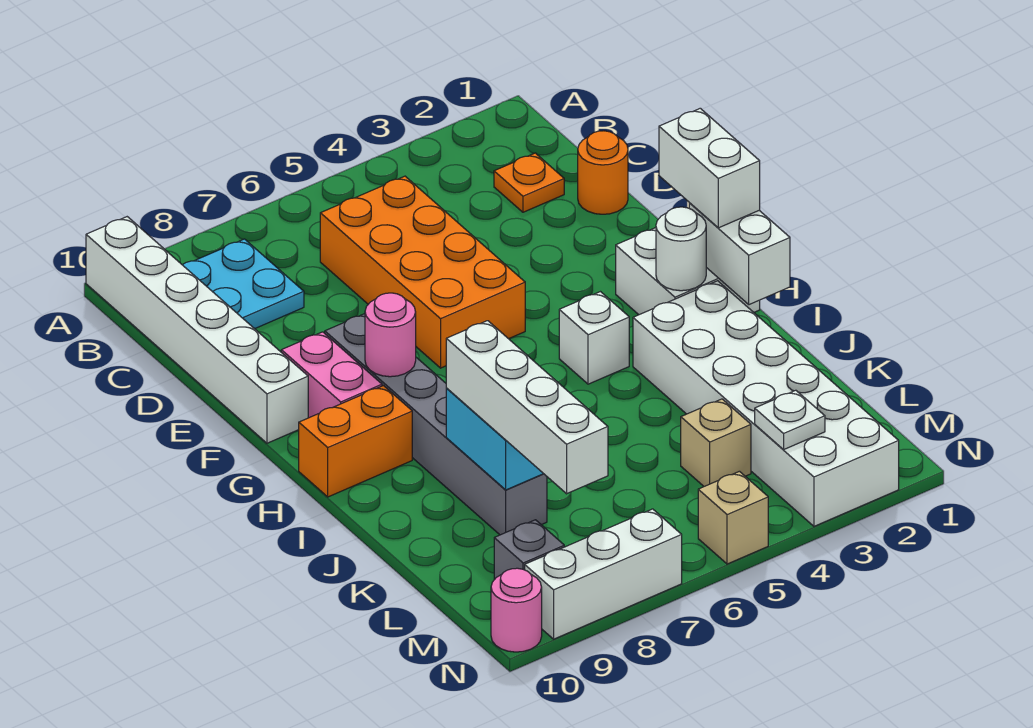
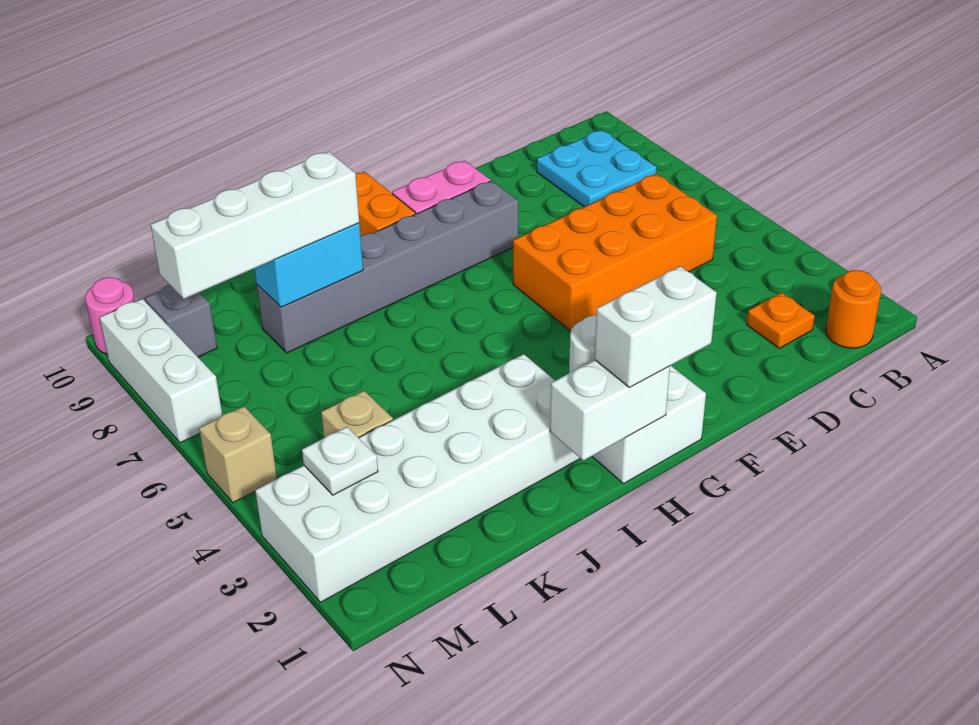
white 1x6 brick [86,217,308,443] -> none
orange 1x1 round brick [578,131,628,214] -> orange 1x1 round brick moved to [826,270,881,348]
pink 1x1 round brick [365,293,416,377] -> none
white 1x1 brick [559,292,629,384] -> none

